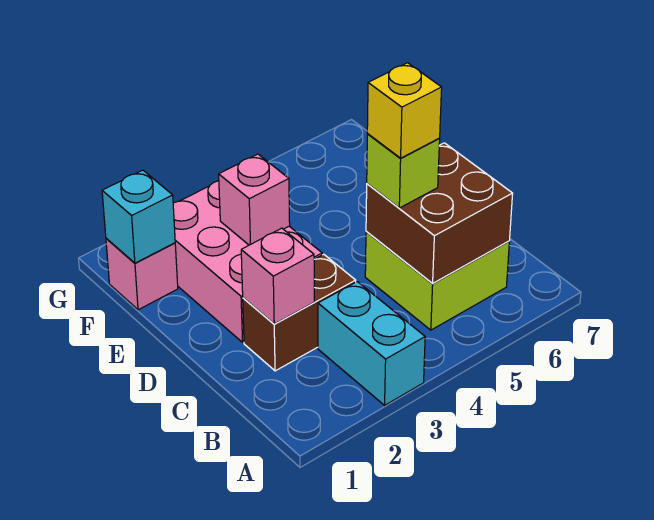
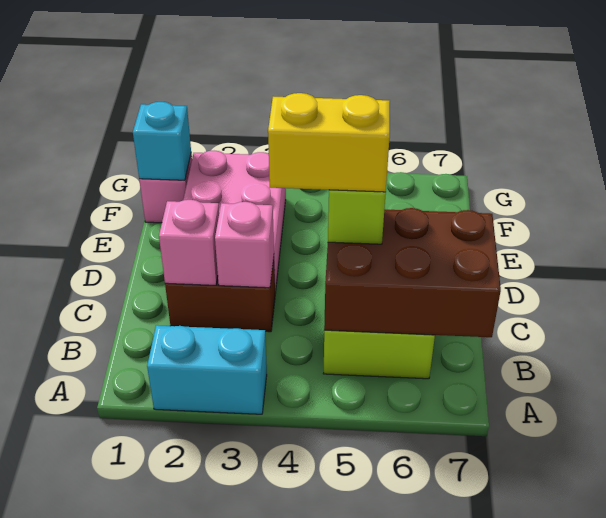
cyan 1x2 brick [318,282,425,405] -> cyan 1x2 brick turned to [147,325,267,414]
brown 2x2 brick [366,143,513,284] -> brown 2x3 brick [324,208,501,337]
yellow 1x1 brick [367,63,442,158] -> yellow 1x2 brick [268,93,390,192]
pink 1x1 brick [219,154,290,245] -> pink 1x1 brick moved to [215,202,274,288]

